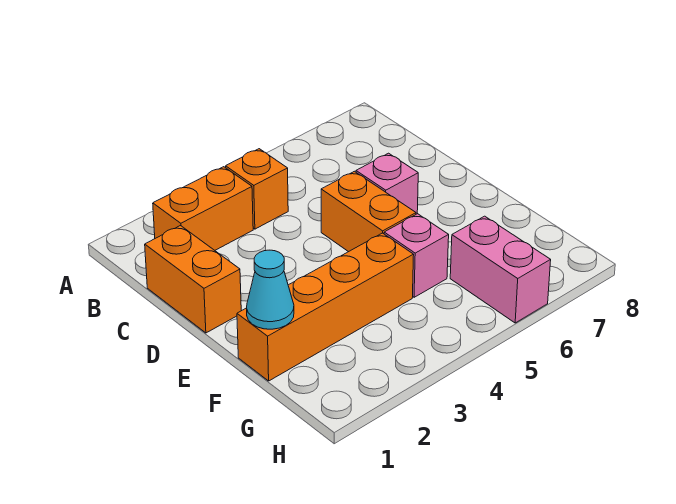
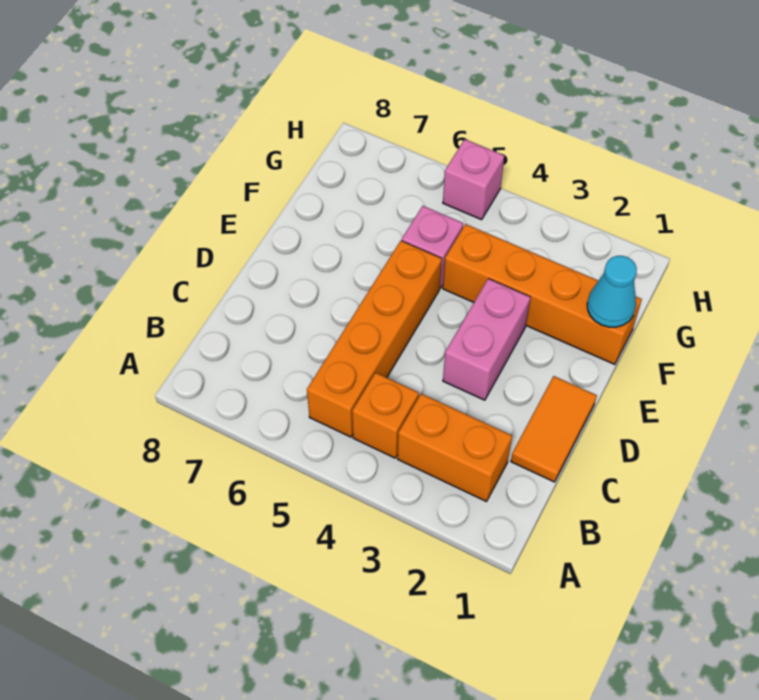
orange 1x2 brick [145,226,241,333] -> orange 1x2 tile [511,376,597,482]
orange 1x2 brick [321,171,416,252] -> orange 1x4 brick [307,241,442,437]
pink 1x1 brick [356,153,418,214] -> pink 1x1 brick moved to [443,139,504,220]
pink 1x2 brick [450,216,551,323] -> pink 1x2 brick moved to [443,279,531,400]

